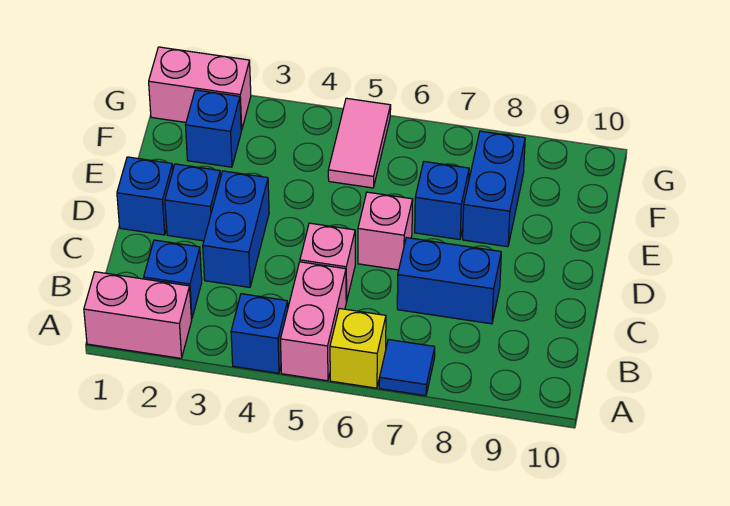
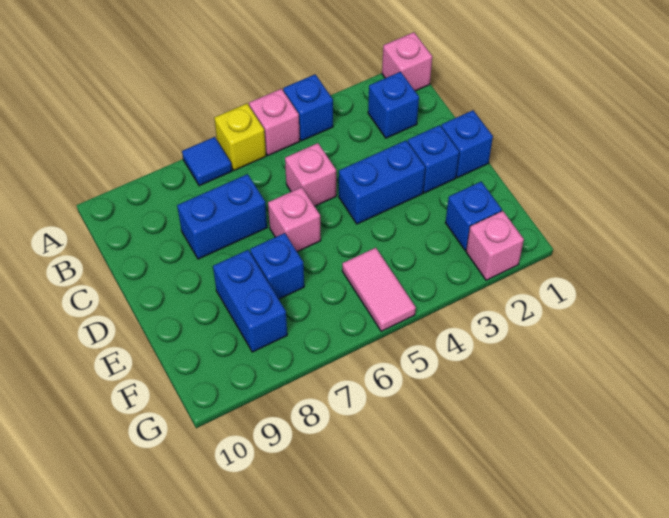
pink 1x2 brick [84,272,192,358] -> pink 1x1 brick [382,32,432,91]
pink 1x2 brick [280,262,346,381] -> pink 1x1 brick [249,89,300,155]
blue 1x2 brick [203,171,269,287] -> blue 1x2 brick turned to [339,141,425,224]
pink 1x2 brick [149,47,251,130] -> pink 1x1 brick [466,211,524,280]

